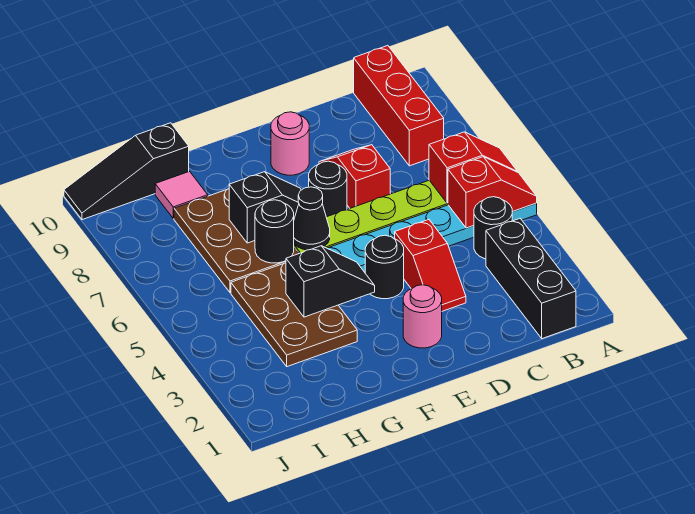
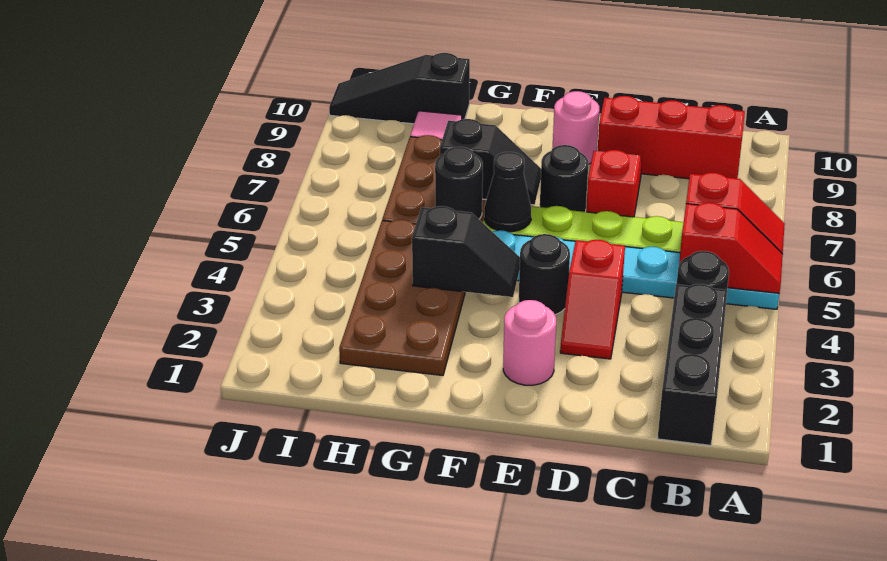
red 1x3 brick [354,46,444,166] -> red 1x3 brick turned to [598,96,745,179]
brown 2x3 plate [231,263,357,367] -> brown 2x4 plate [339,220,465,376]

